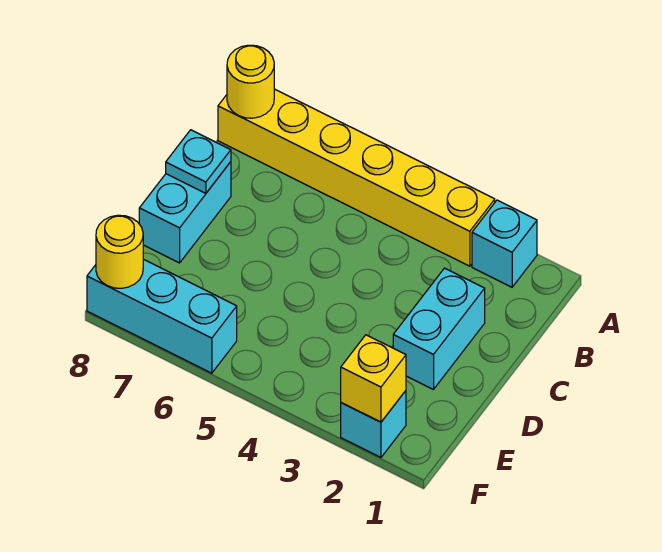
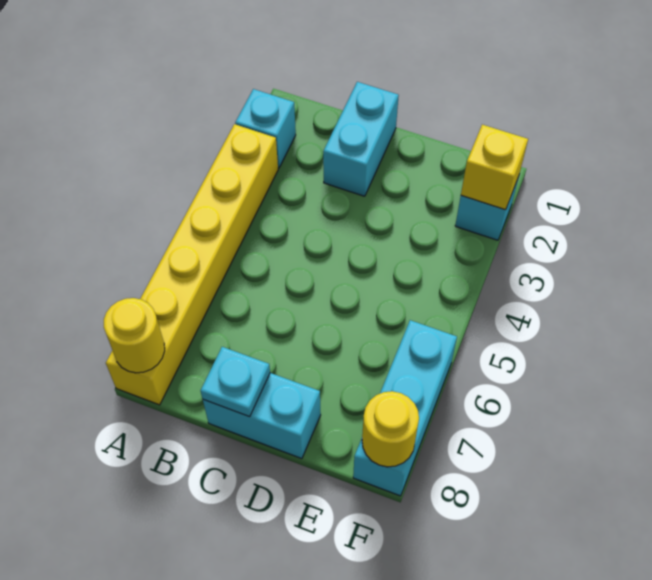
cyan 1x2 brick [393,268,485,390] -> cyan 1x2 brick turned to [323,82,399,196]

